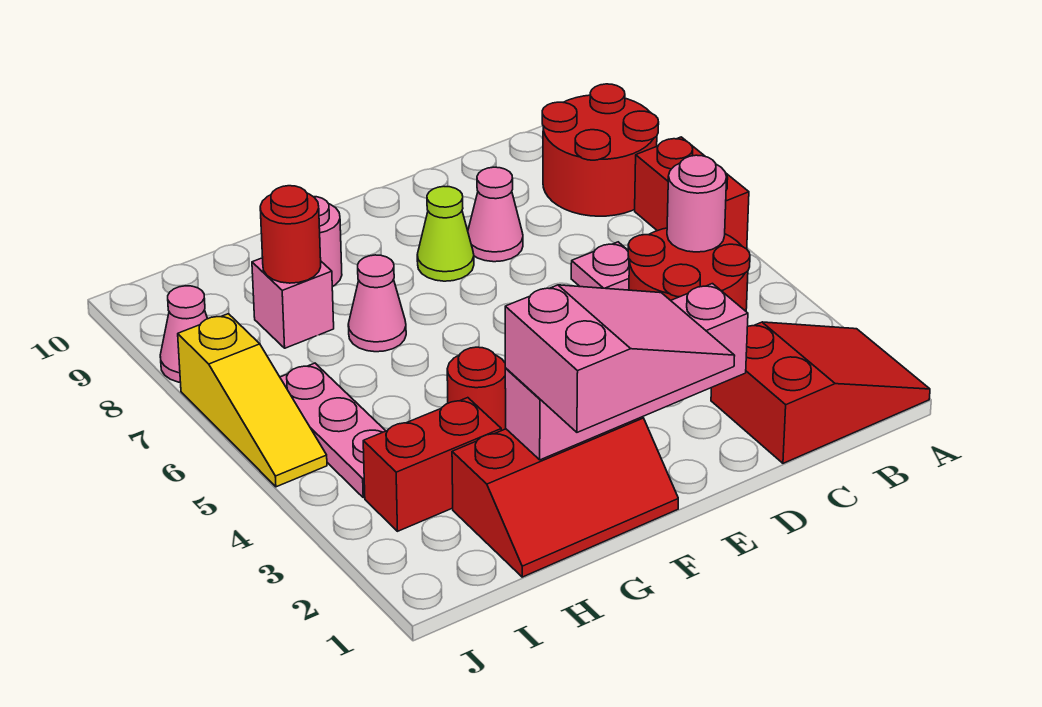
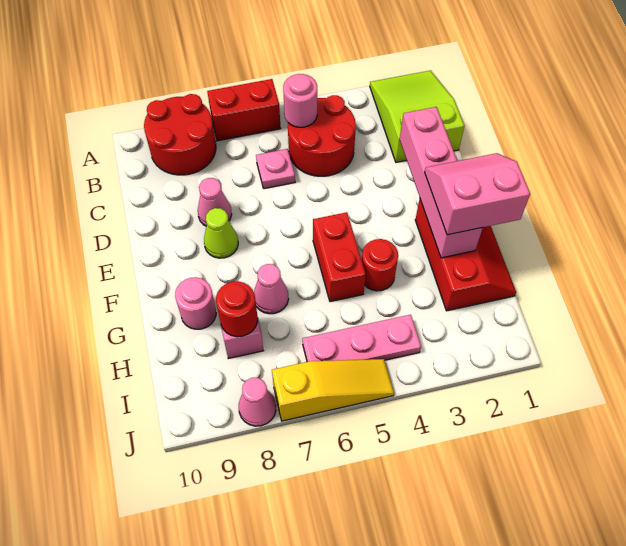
red 2x3 slope [711,322,930,463] -> lime 2x3 slope [370,71,464,162]
pink 2x3 slope [505,285,735,432] -> pink 2x2 slope [425,153,530,235]
red 1x2 brick [363,398,501,531] -> red 1x2 brick moved to [313,212,366,302]

